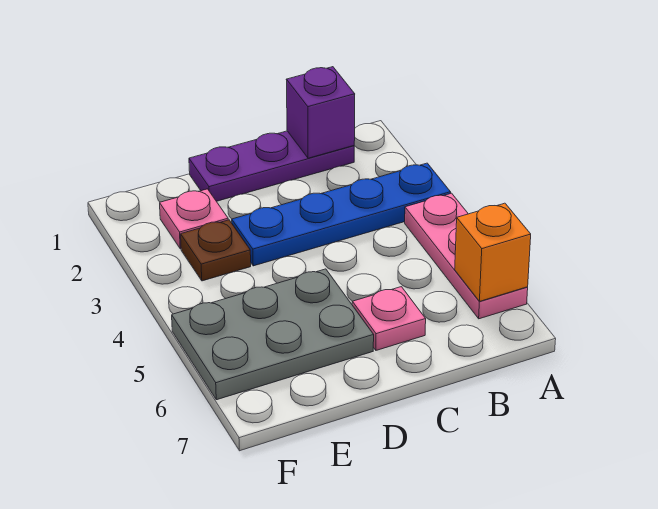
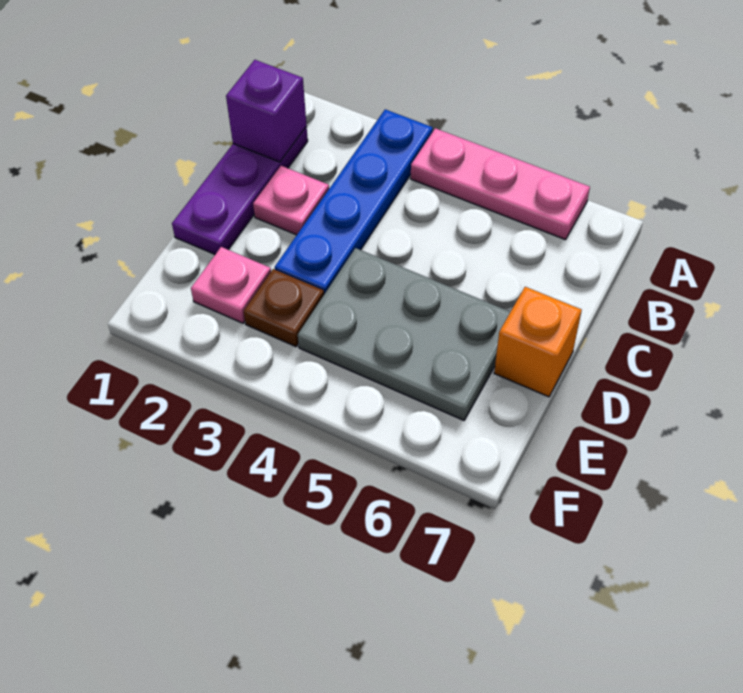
orange 1x1 brick [455,203,531,301] -> orange 1x1 brick moved to [494,287,582,397]
pink 1x1 plate [352,287,426,350] -> pink 1x1 plate moved to [253,166,329,235]
grey 2x3 plate [172,269,374,400] -> grey 2x3 plate turned to [298,248,510,420]

